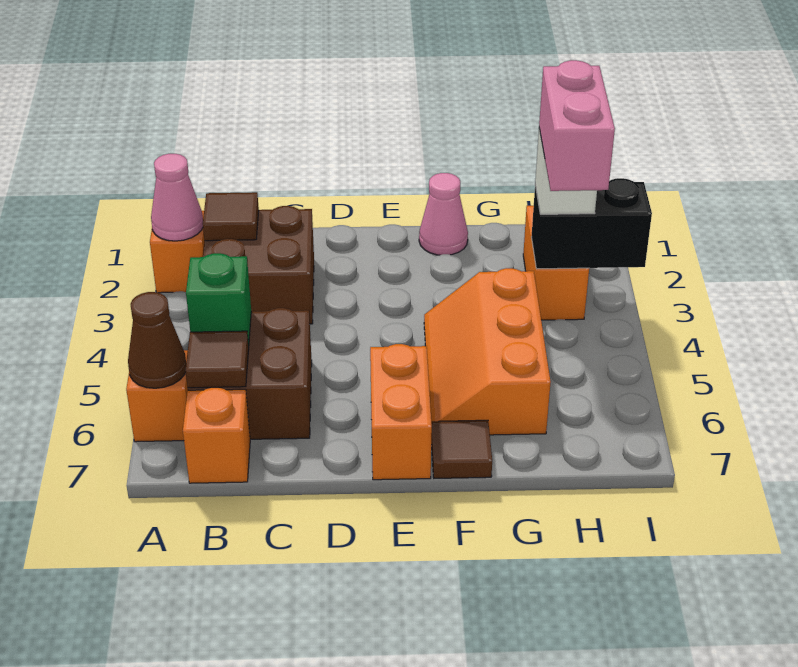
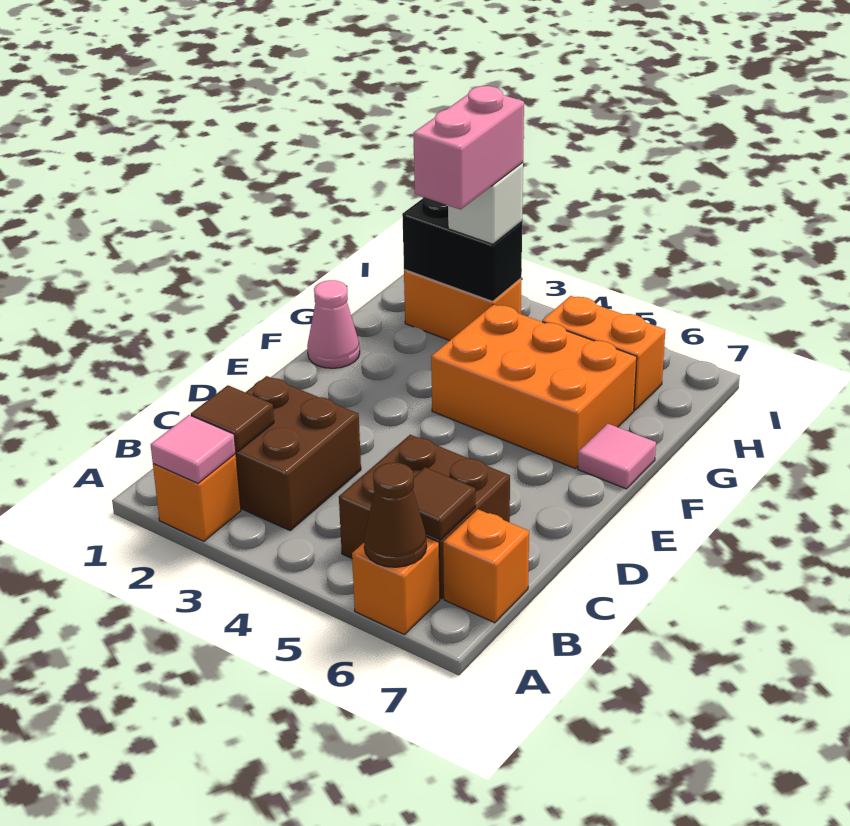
pink 1x1 cone [151,154,203,241] -> pink 1x1 tile [150,415,236,483]
green 1x1 brick [186,253,251,346] -> none
orange 1x2 brick [370,344,432,480] -> orange 1x2 brick moved to [542,296,665,410]
orange 2x3 slope [424,268,551,435] -> orange 2x3 brick [431,304,637,468]
brown 1x1 tile [431,420,492,478] -> pink 1x1 tile [578,423,656,489]
black 1x2 brick [531,178,652,269] -> black 1x2 brick turned to [402,197,522,301]
pink 1x2 brick [539,60,615,191] -> pink 1x2 brick turned to [413,86,524,210]

